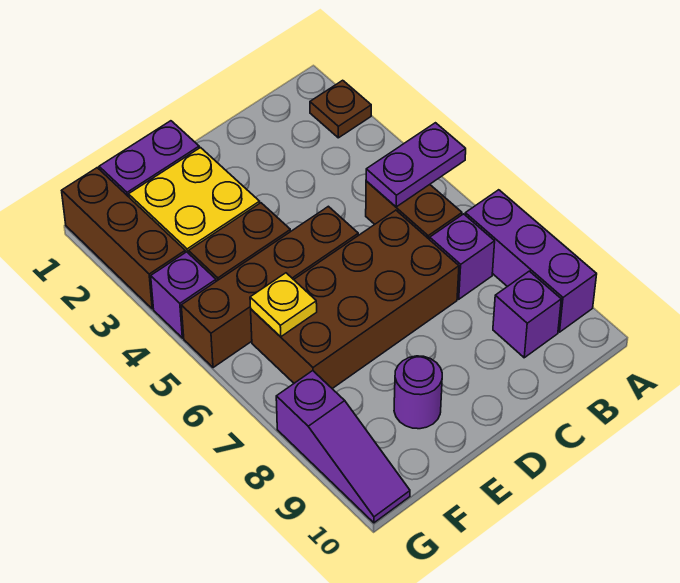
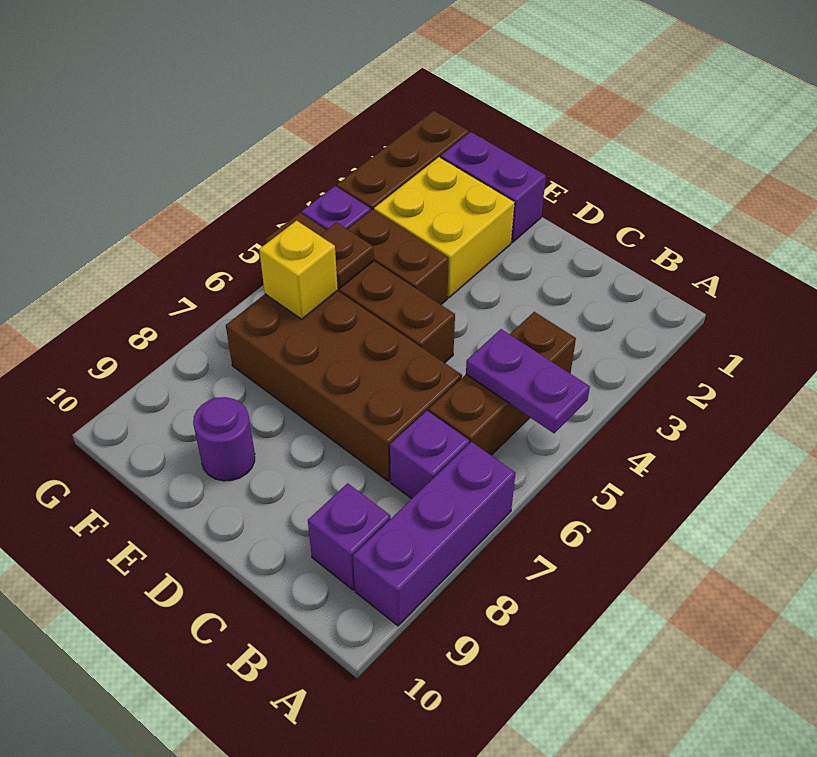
brown 1x1 plate [310,80,371,138] -> brown 1x1 plate moved to [320,222,374,289]
brown 1x2 brick [366,181,462,240] -> brown 1x3 brick [429,312,576,455]
yellow 1x1 plate [250,273,317,337] -> yellow 1x1 brick [259,221,338,319]
purple 1x3 slope [276,371,410,523] -> none

